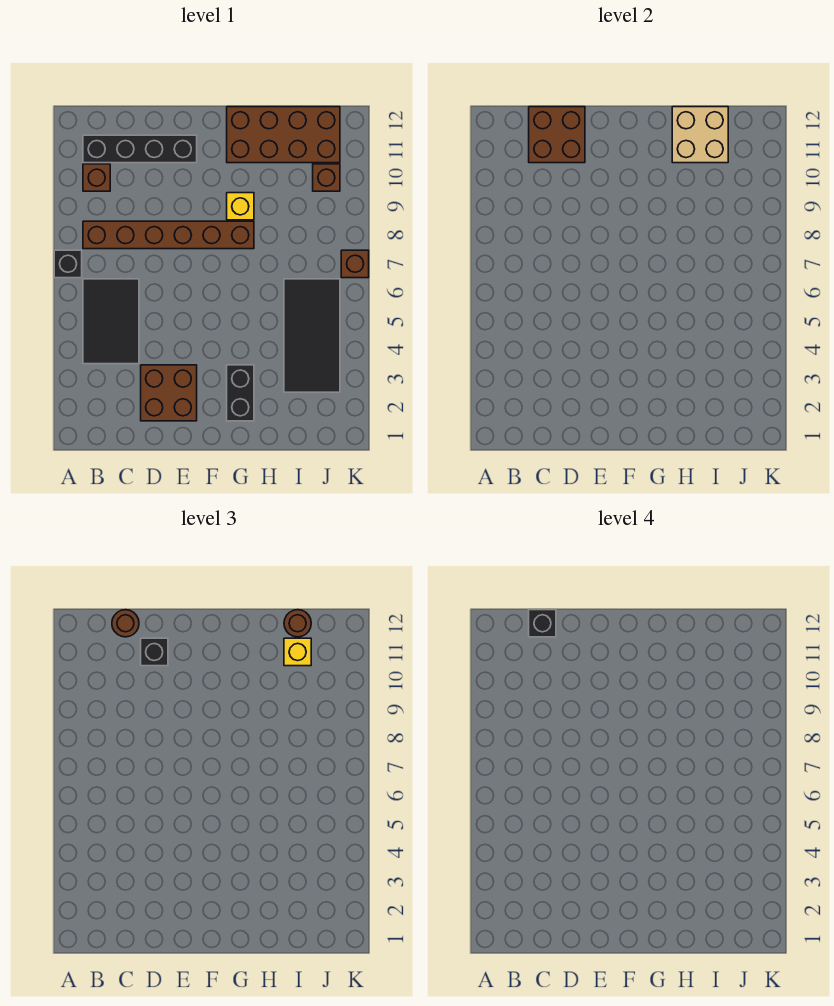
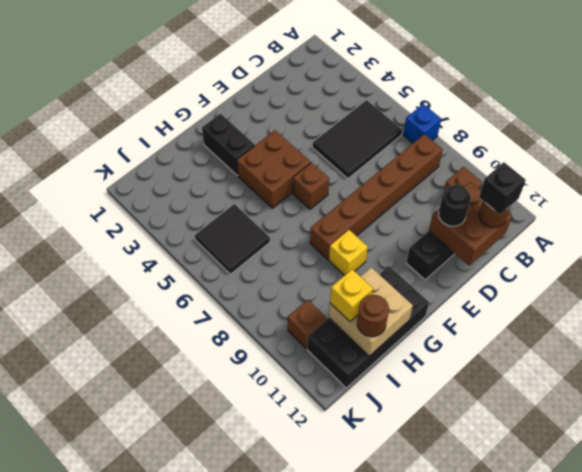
black 1x1 brick [54,250,82,278] -> blue 1x1 brick [403,104,441,143]
black 2x3 tile [83,279,139,364] -> black 2x3 tile turned to [313,100,402,179]
brown 2x2 brick [141,365,197,421] -> brown 2x2 brick moved to [237,130,311,208]
black 1x1 brick [141,638,168,666] -> black 1x1 round brick [439,185,471,226]
brown 2x4 brick [227,107,340,163] -> black 2x4 brick [307,266,429,388]
black 2x4 tile [284,279,340,392] -> black 2x2 tile [195,204,270,274]
brown 1x1 brick [341,250,369,278] -> brown 1x1 brick moved to [293,163,329,209]

